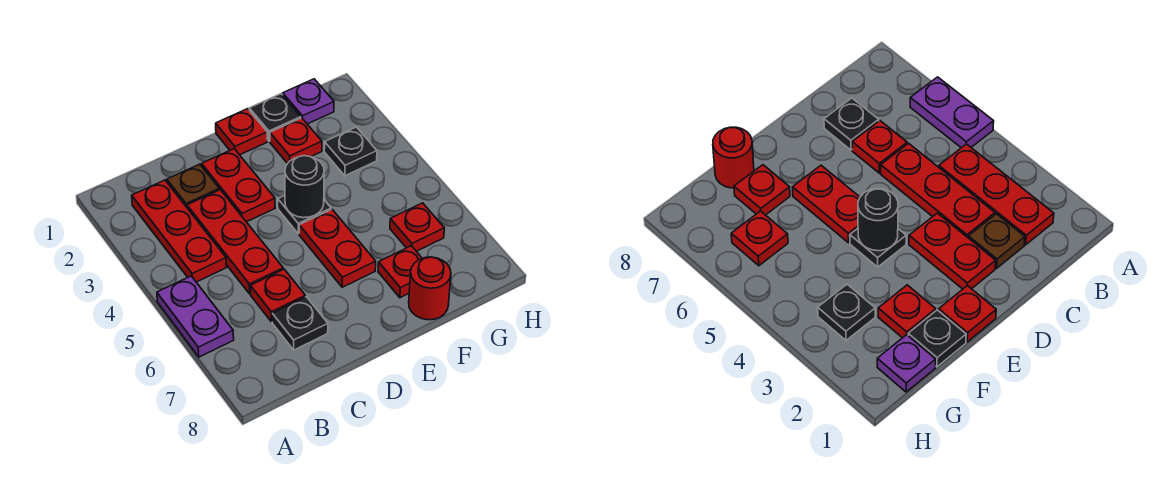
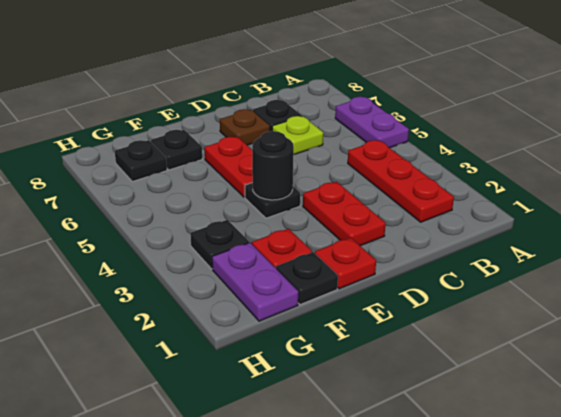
brown 1x1 plate [167,164,219,207] -> brown 1x1 plate moved to [220,109,270,145]
red 1x3 plate [187,190,283,294] -> none
red 1x1 plate [250,269,305,322] -> lime 1x1 plate [272,116,323,154]
red 1x1 plate [378,246,422,298] -> black 1x1 plate [151,130,202,170]
red 1x1 round brick [409,257,451,320] -> none
purple 1x1 plate [283,79,334,124] -> purple 1x2 plate [212,243,298,321]
red 1x1 plate [390,203,444,251] -> none
none -> black 1x1 plate [115,140,167,181]

